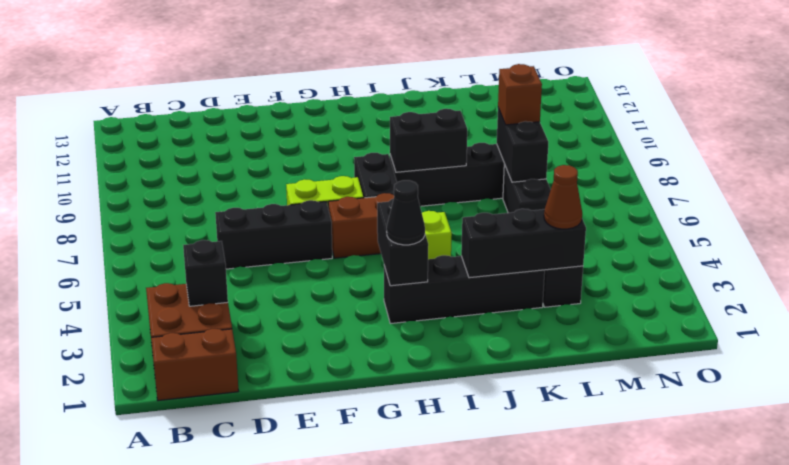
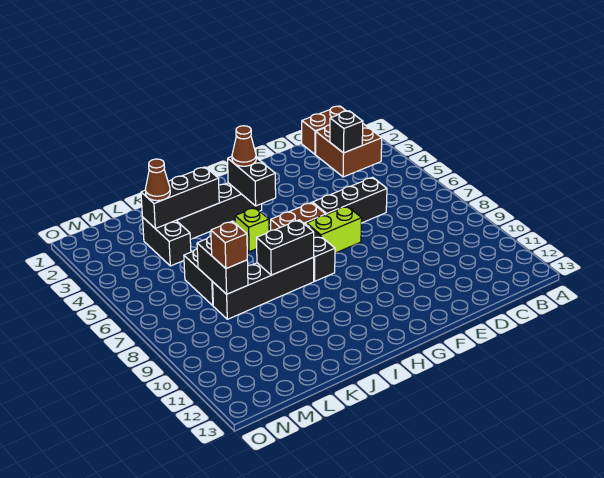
black 1x1 cone [387,180,425,245] -> brown 1x1 cone [232,126,256,166]

